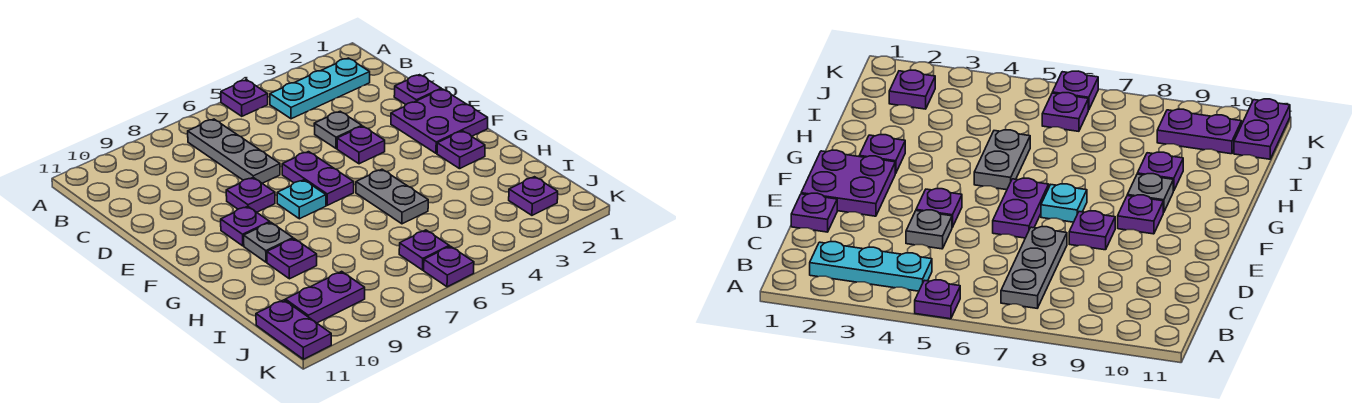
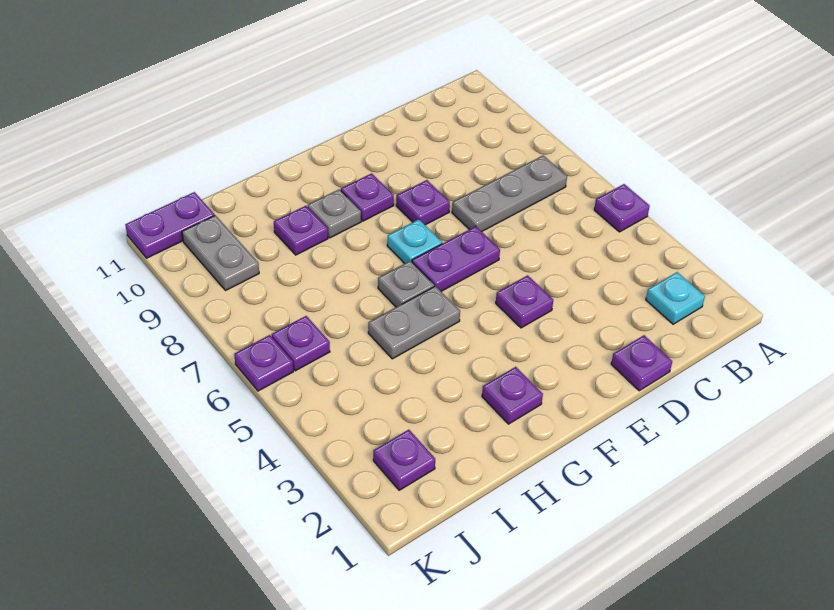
cyan 1x3 plate [270,58,370,119] -> cyan 1x1 plate [646,272,705,324]
grey 1x1 plate [314,111,362,149] -> grey 1x1 plate moved to [378,261,434,307]
purple 2x2 plate [391,89,488,153] -> none
purple 1x2 plate [285,271,365,323] -> grey 1x2 plate [182,215,259,291]

